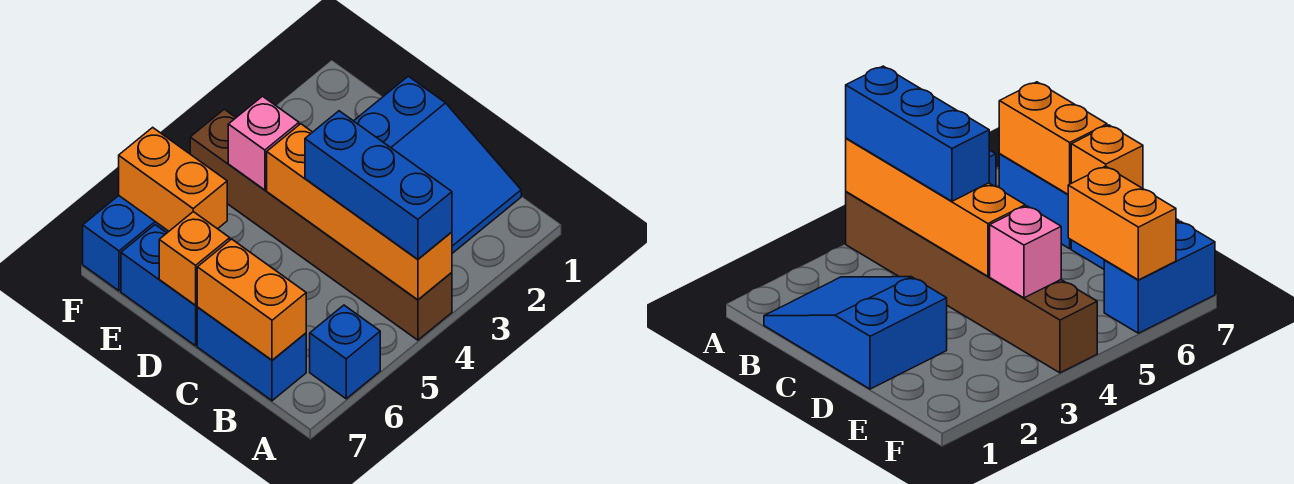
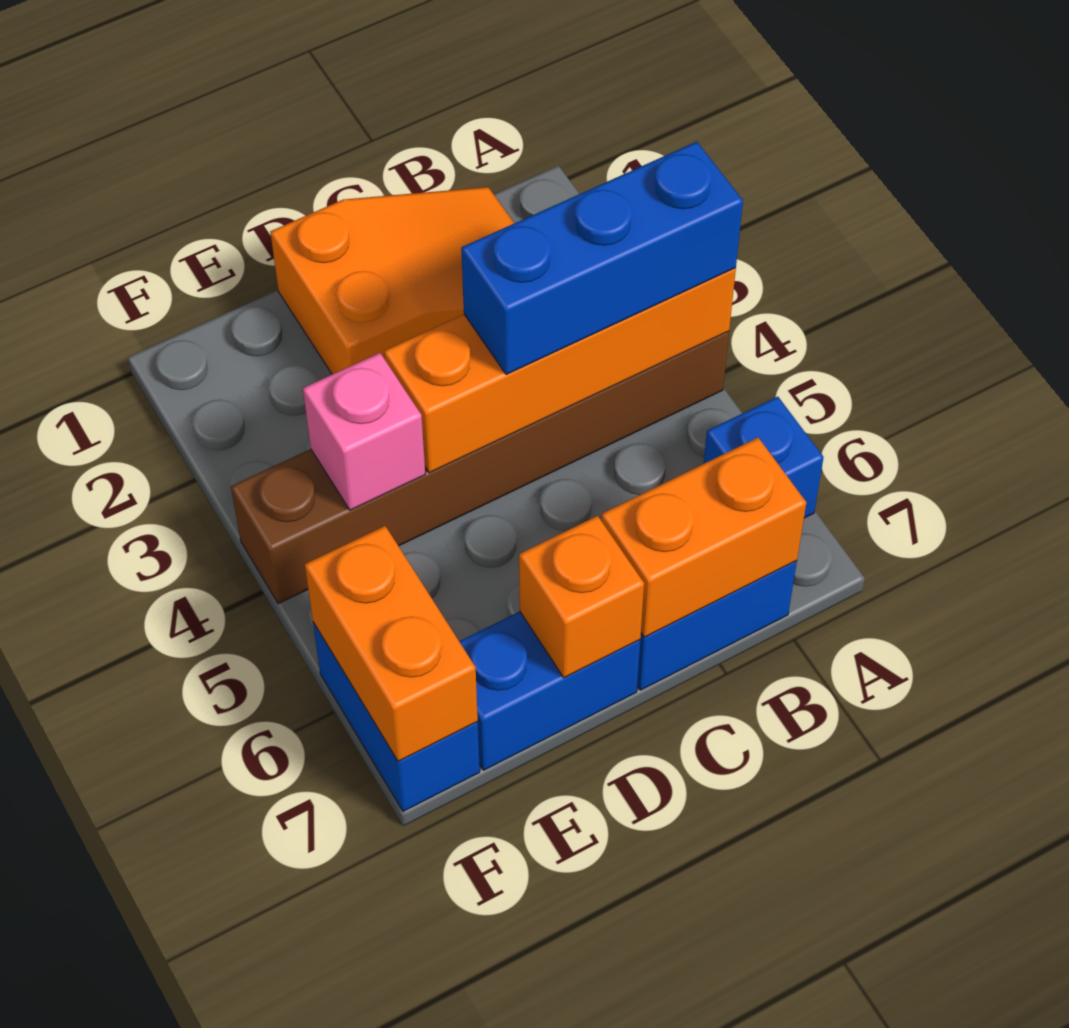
blue 2x3 slope [354,76,521,253] -> orange 2x3 slope [270,187,514,374]
orange 1x2 brick [119,127,227,231] -> orange 1x2 brick turned to [305,526,478,761]

